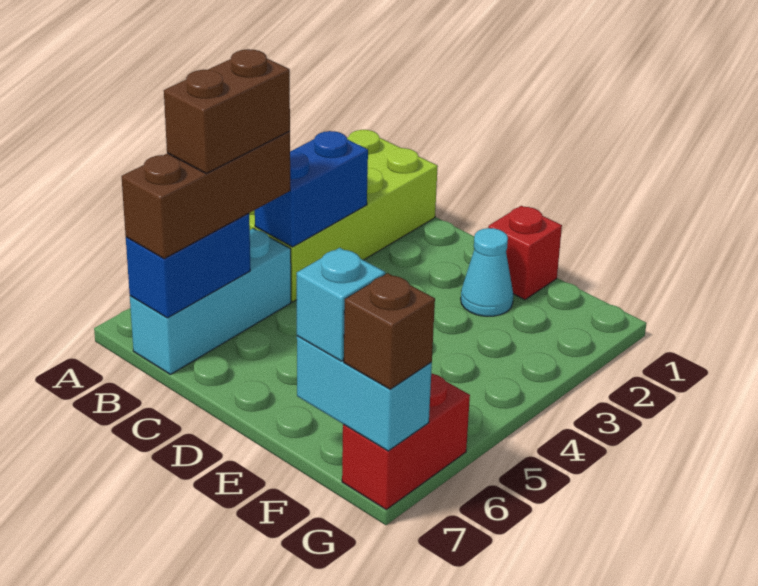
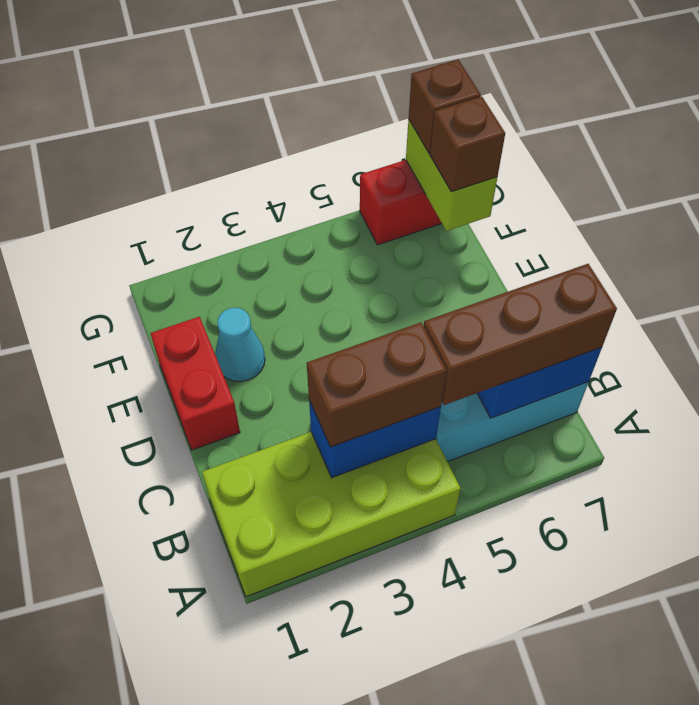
brown 1x2 brick [164,49,290,173] -> brown 1x2 brick moved to [307,322,447,447]
red 1x1 brick [488,206,562,300] -> red 1x2 brick [150,317,240,450]
cyan 1x2 brick [297,336,432,451] -> lime 1x2 brick [406,119,497,231]
cyan 1x1 brick [297,248,385,361] -> brown 1x1 brick [430,96,505,192]

